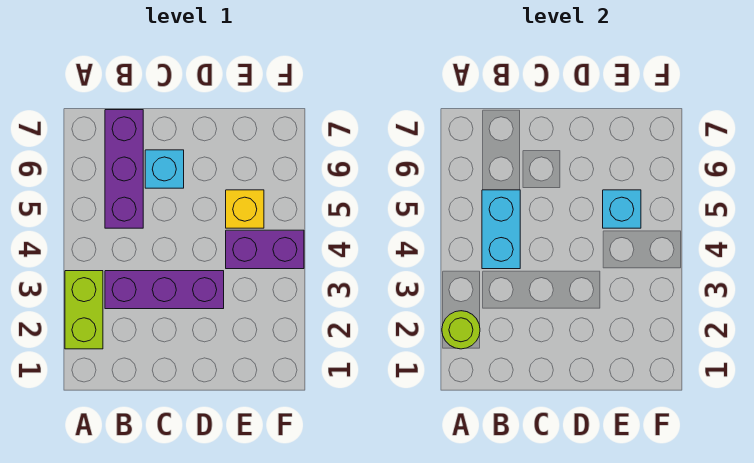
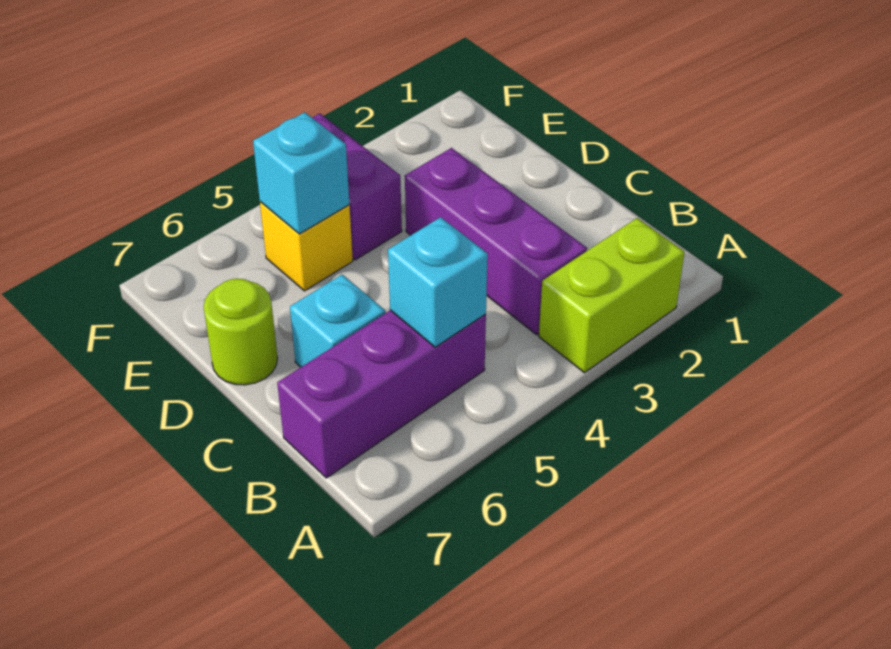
lime 1x1 round brick [442,311,480,349] -> lime 1x1 round brick moved to [204,279,278,385]
cyan 1x2 brick [482,190,520,269] -> cyan 1x1 brick [388,217,488,347]

